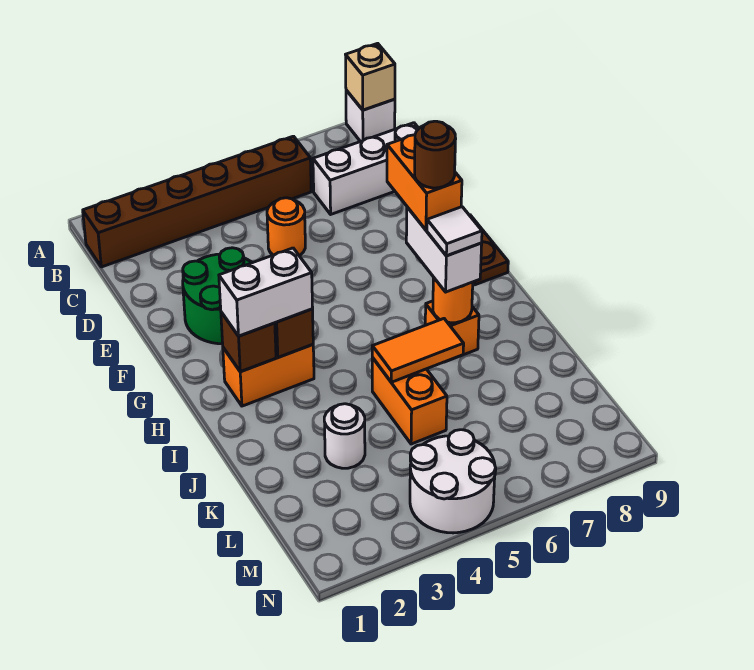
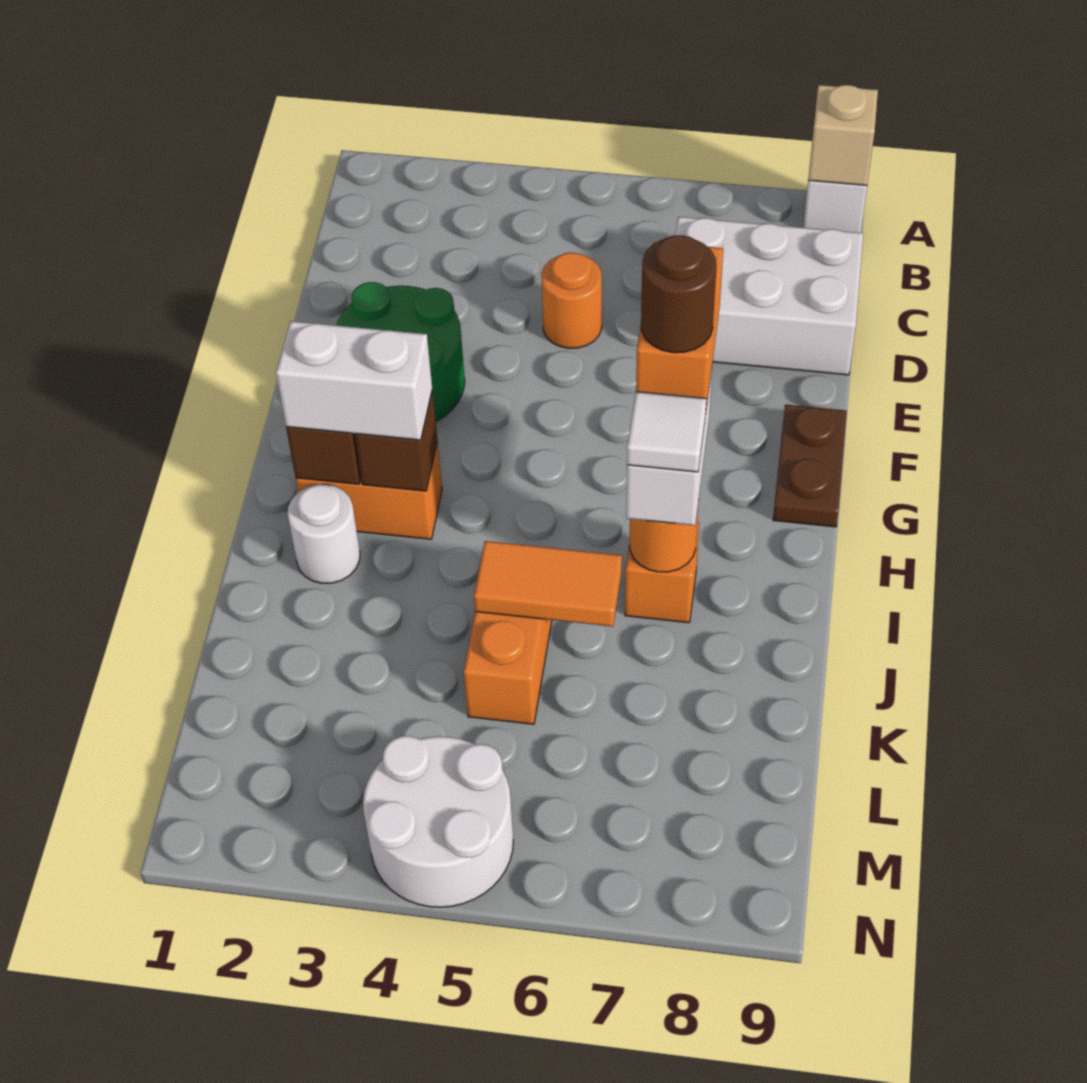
brown 1x6 brick [83,136,311,267] -> none
white 1x3 brick [313,123,419,214] -> white 2x3 brick [675,217,863,375]
white 1x1 round brick [324,404,365,468] -> white 1x1 round brick moved to [288,484,360,583]

